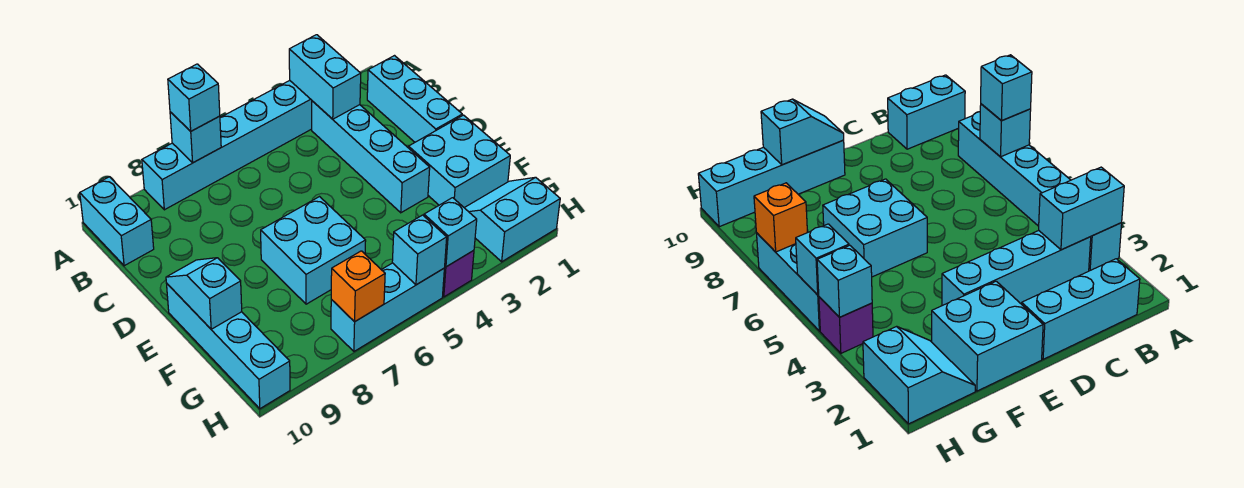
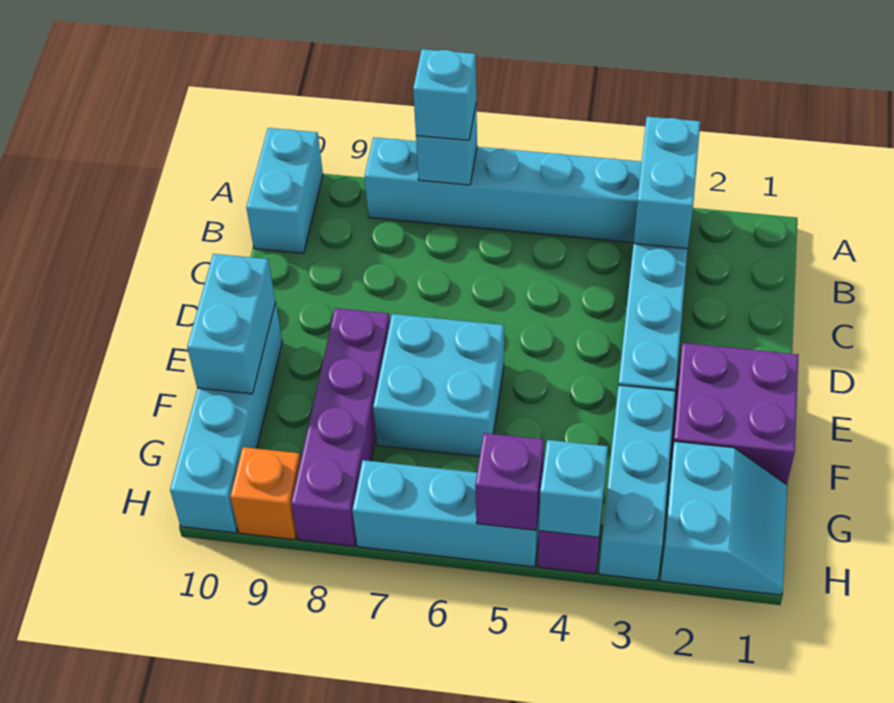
cyan 1x3 brick [367,56,462,142] -> cyan 1x3 brick moved to [599,385,675,581]
cyan 2x2 brick [408,115,510,208] -> purple 2x2 brick [669,343,799,485]
none -> purple 1x4 brick [291,308,390,546]
cyan 1x2 slope [166,258,242,329] -> cyan 1x2 brick [187,254,276,394]
cyan 2x2 slope [465,177,560,262] -> cyan 2x2 slope turned to [660,442,787,595]
cyan 1x1 brick [392,215,447,285] -> purple 1x1 brick [475,433,544,530]
orange 1x1 brick [331,251,385,322] -> orange 1x1 brick moved to [230,447,301,540]

